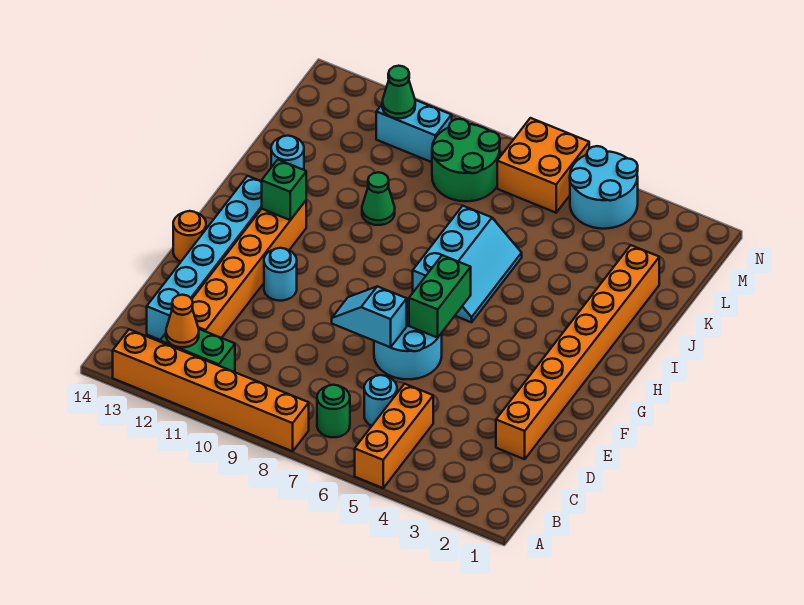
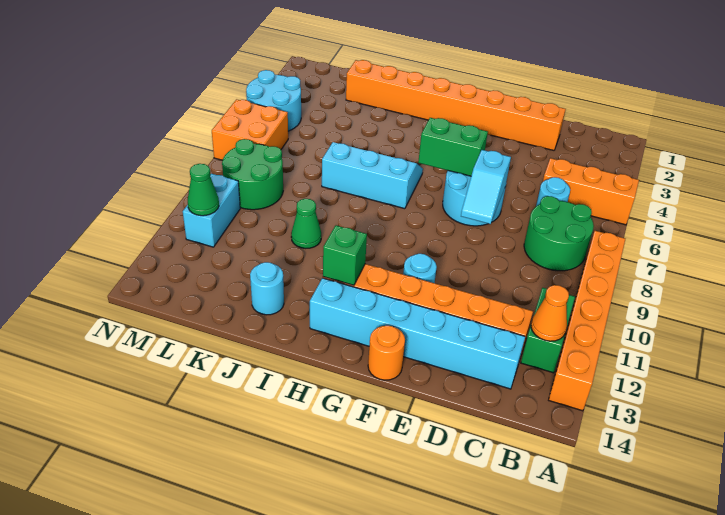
green 1x1 round brick [317,385,350,437] -> green 2x2 round brick [524,196,594,271]

